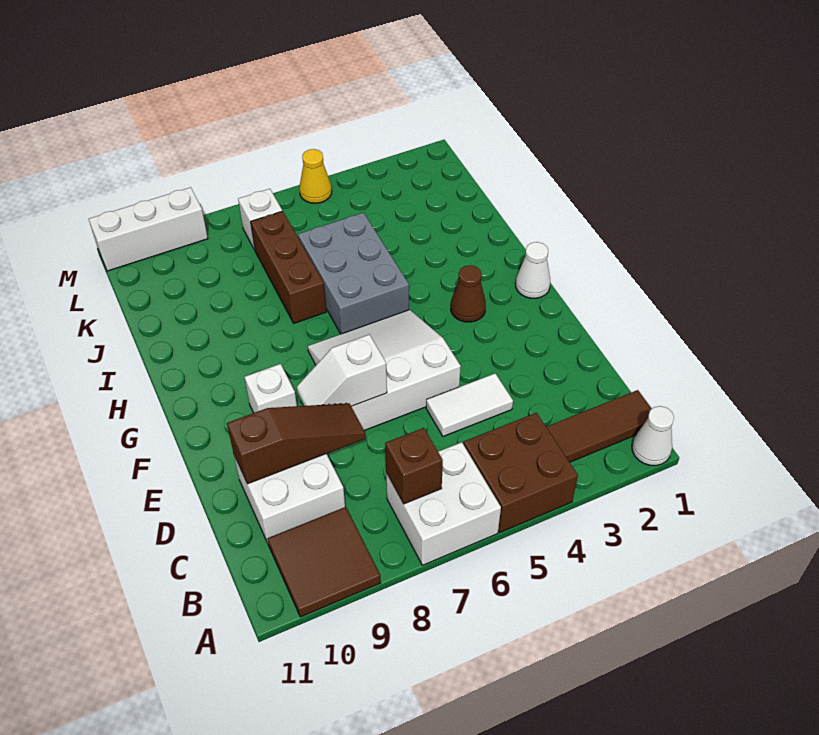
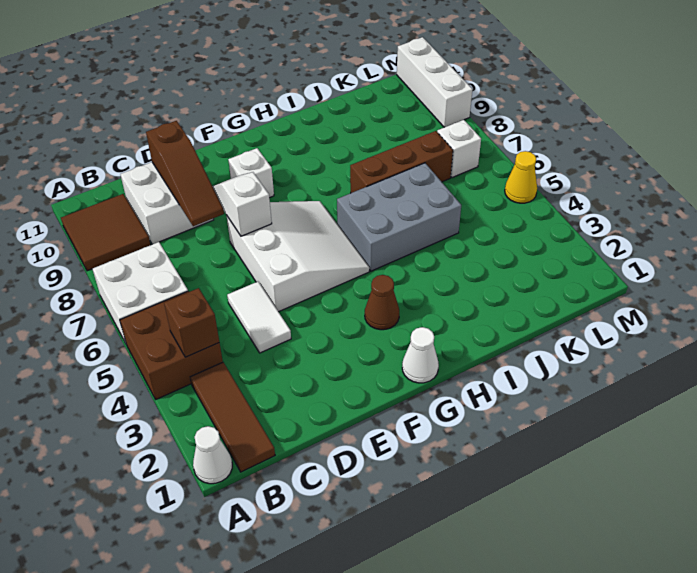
brown 1x1 brick [385,428,443,504] -> brown 1x1 brick moved to [164,288,219,357]

